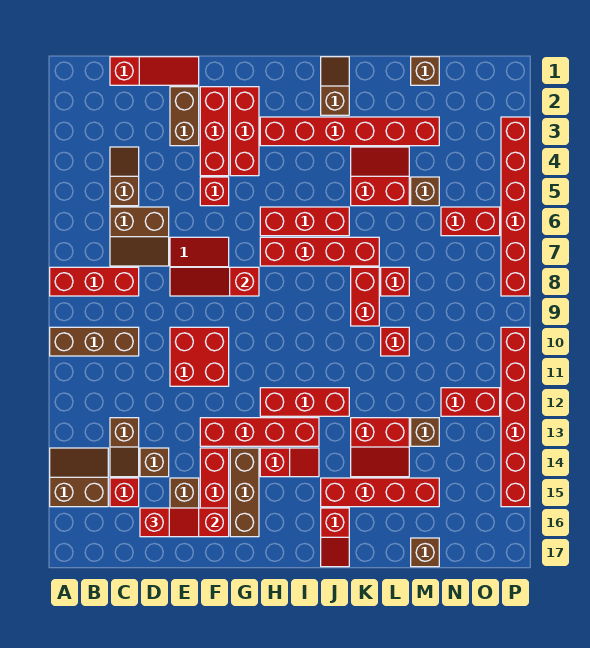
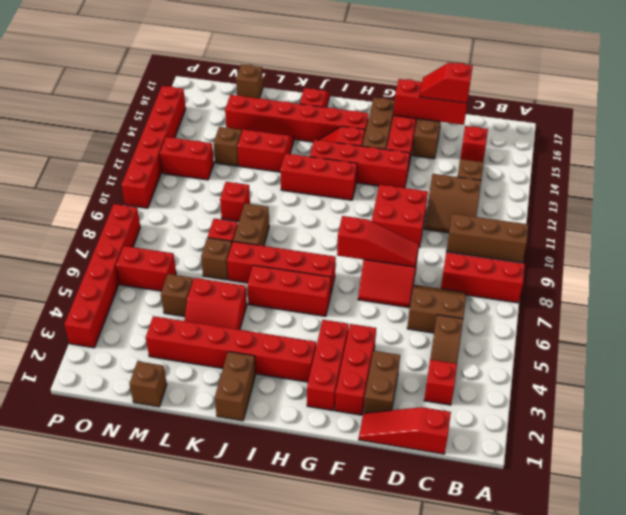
brown 2x2 slope [50,448,108,507] -> brown 2x2 slope moved to [424,174,481,233]
brown 1x1 brick [140,448,169,477] -> brown 1x1 brick moved to [201,238,232,280]
red 1x1 brick [200,177,229,206] -> red 1x1 brick moved to [424,360,457,405]
brown 1x2 slope [321,57,349,115] -> brown 1x2 brick [215,352,256,421]
red 1x4 brick [321,478,439,507] -> red 1x6 brick [225,95,369,142]
red 1x2 brick [351,267,379,326] -> brown 1x2 brick [233,203,269,246]

